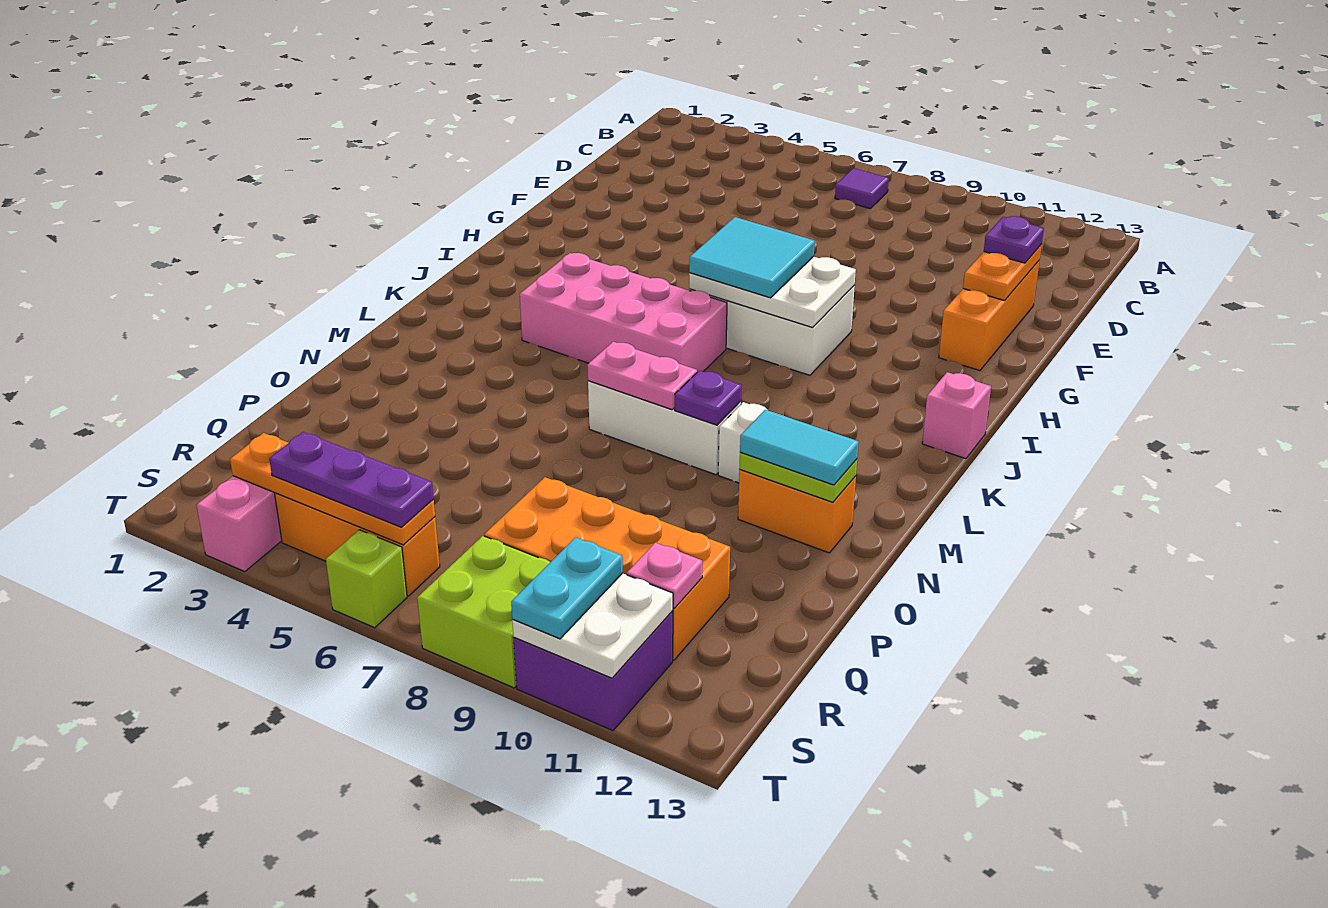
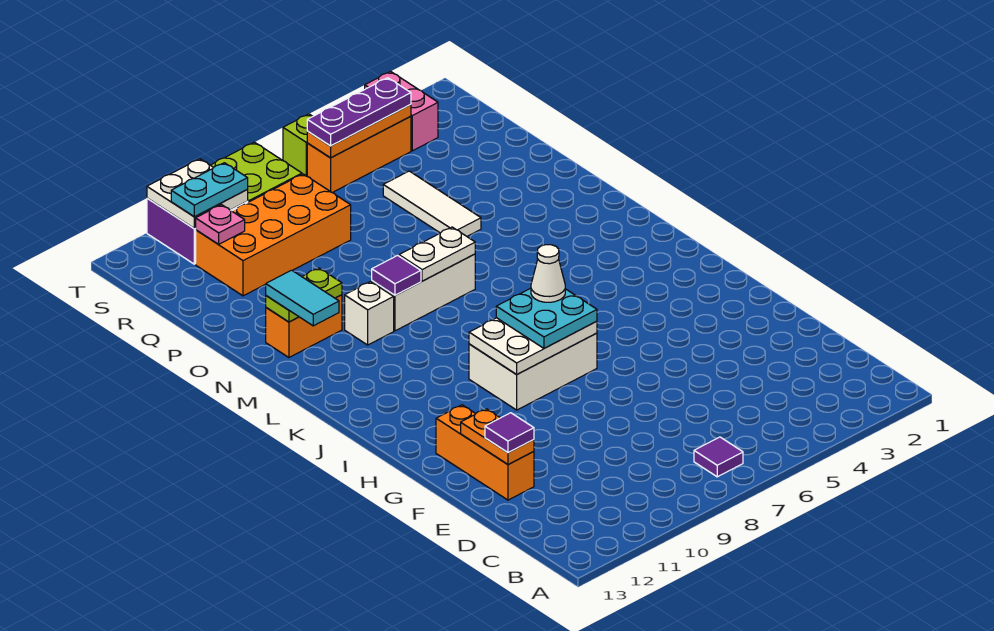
purple 1x1 plate [984,216,1044,263] -> purple 1x1 tile [485,413,534,453]
cyan 2x2 tile [689,217,815,298] -> cyan 2x2 plate [496,288,597,348]
none -> white 1x1 cone [531,245,565,302]
pink 2x4 brick [520,253,727,372] -> none
pink 1x1 brick [922,372,991,459] -> none
pink 1x2 plate [587,342,697,410] -> white 1x2 plate [399,227,475,281]
purple 1x1 plate [675,370,742,425] -> purple 1x1 tile [372,255,421,295]
cyan 1x2 tile [740,410,859,485] -> cyan 1x2 tile turned to [266,270,339,326]
none -> white 1x3 tile [383,171,481,236]
orange 1x4 plate [230,433,435,545] -> orange 1x3 plate [307,105,411,158]
cyan 1x2 plate [511,537,623,639] -> cyan 1x2 plate turned to [171,163,248,217]

